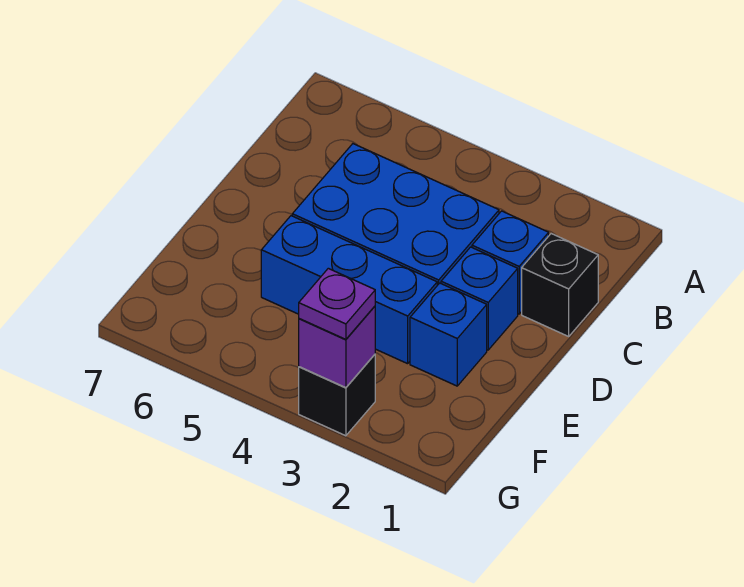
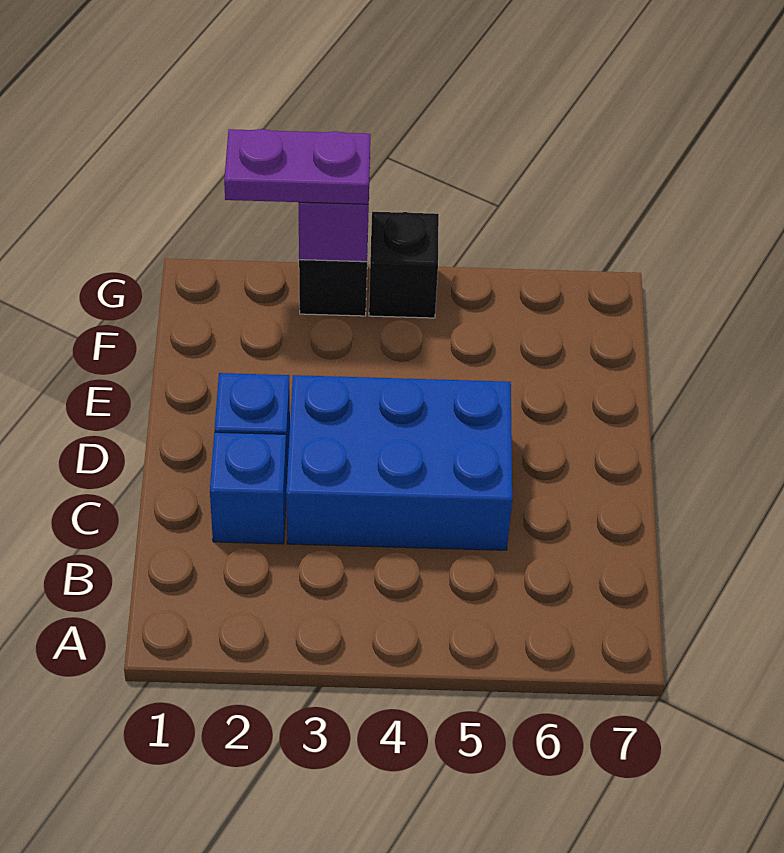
black 1x1 brick [522,234,598,336] -> black 1x1 brick moved to [369,212,439,318]
blue 1x1 brick [410,283,487,386] -> none
blue 1x3 brick [261,216,437,364] -> none
purple 1x1 plate [299,268,375,339] -> purple 1x2 plate [224,129,370,204]

